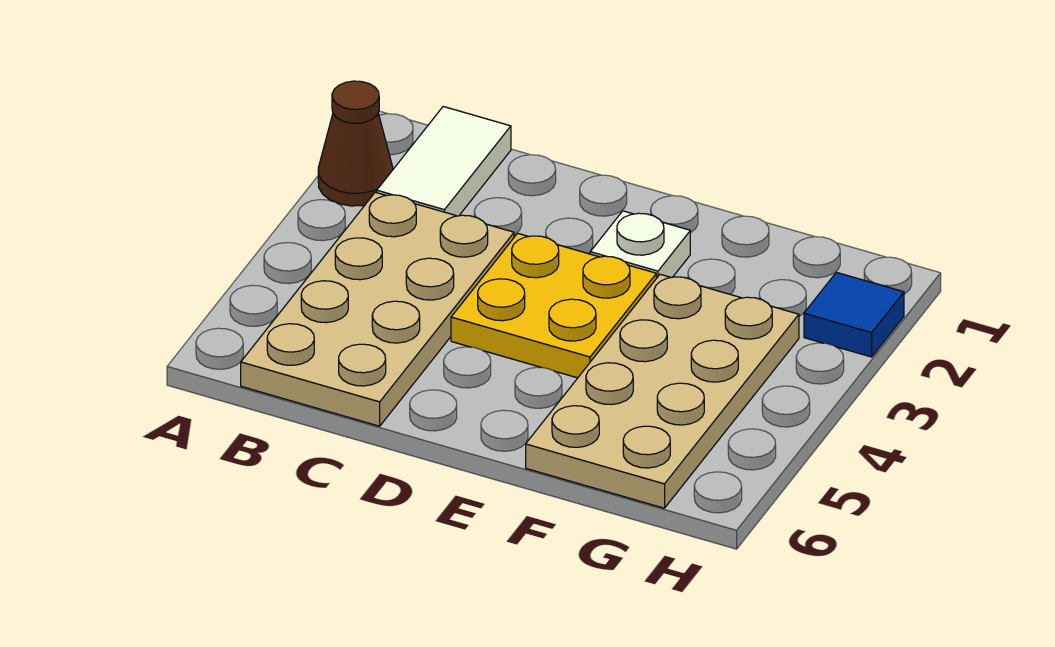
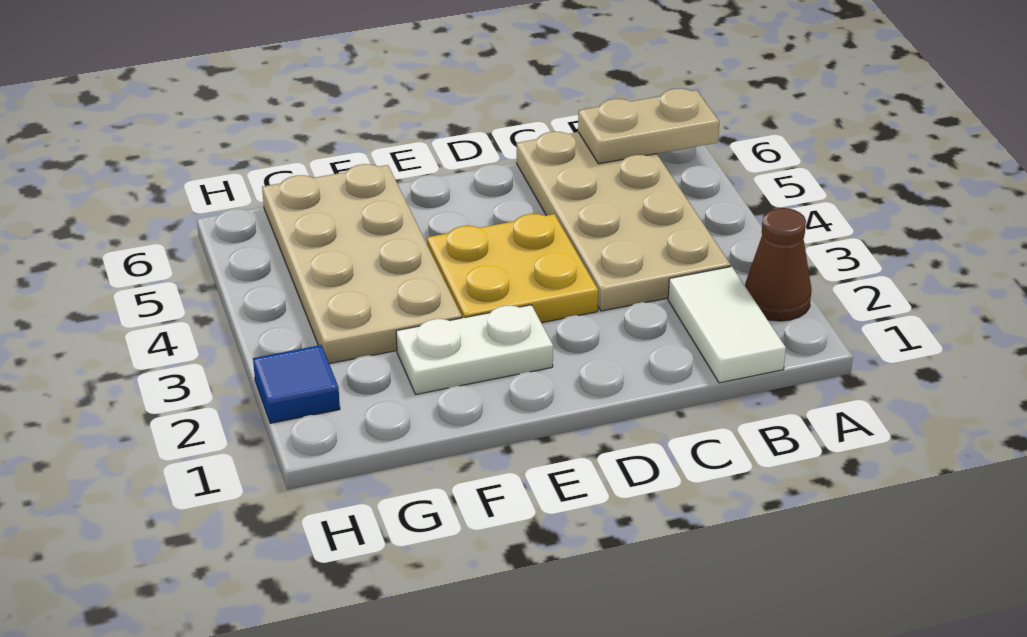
none -> tan 1x2 plate [578,89,719,164]
white 1x1 plate [590,211,690,278] -> white 1x2 plate [396,305,553,394]

